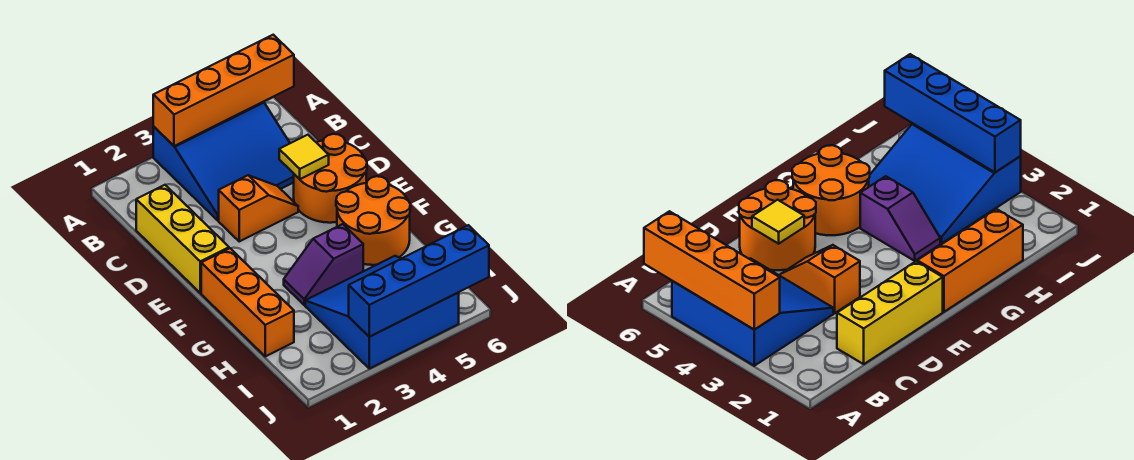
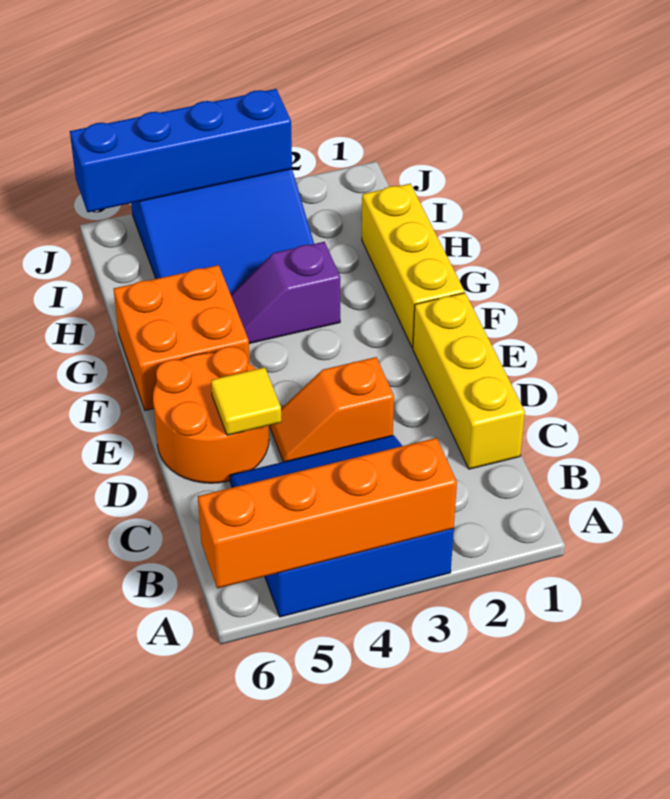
orange 1x3 brick [201,248,294,356] -> yellow 1x3 brick [362,184,464,348]
orange 2x2 round brick [336,176,410,265] -> orange 2x2 brick [114,265,250,410]
purple 1x2 slope [284,224,363,305] -> purple 1x2 slope turned to [231,242,341,344]

